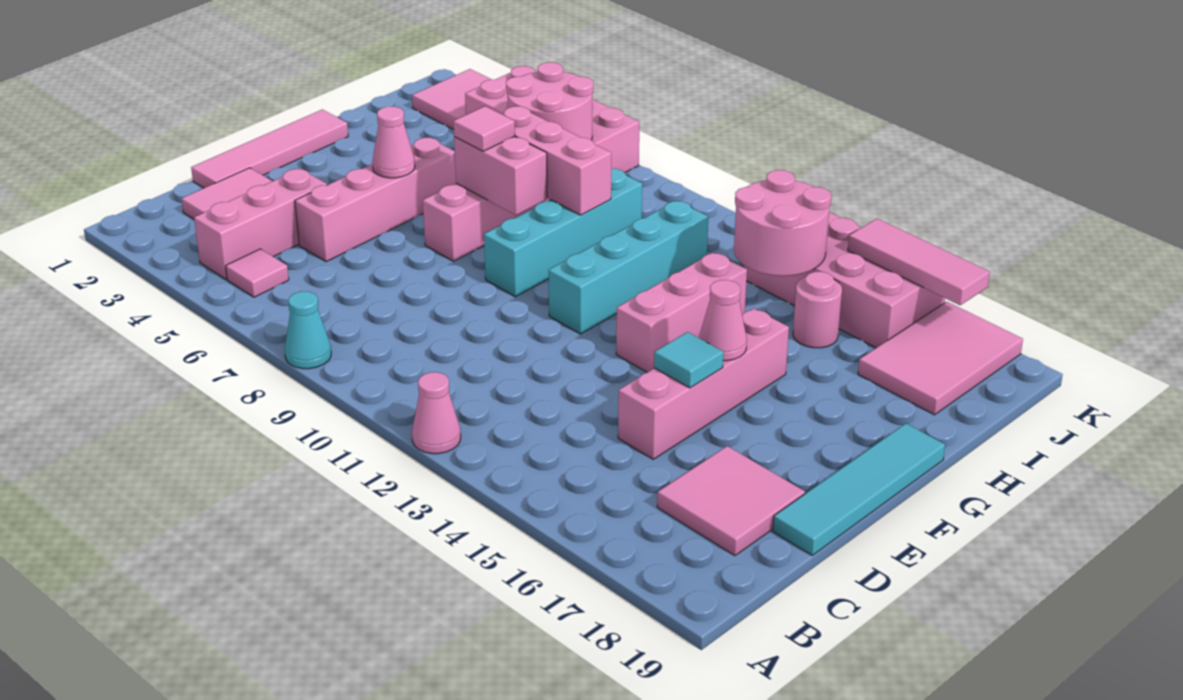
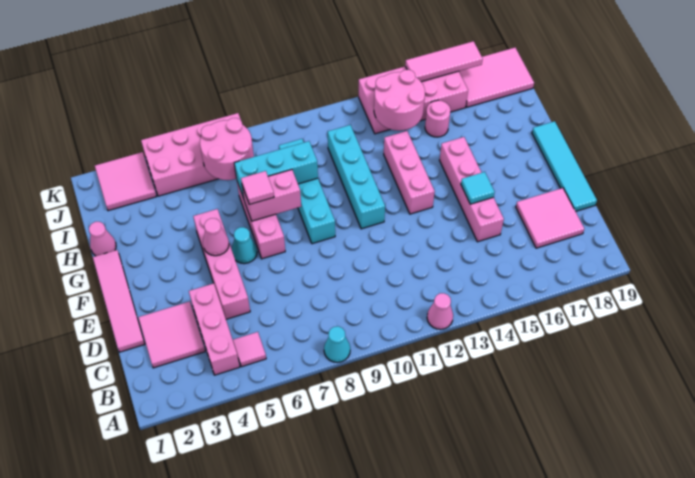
none -> cyan 1x1 cone [232,227,257,264]
pink 1x1 cone [699,280,747,361] -> pink 1x1 cone moved to [89,222,116,256]
pink 1x3 brick [502,106,612,215] -> cyan 1x3 brick [234,141,318,198]
pink 2x3 tile [858,302,1023,415] -> pink 2x3 tile turned to [459,48,534,107]

